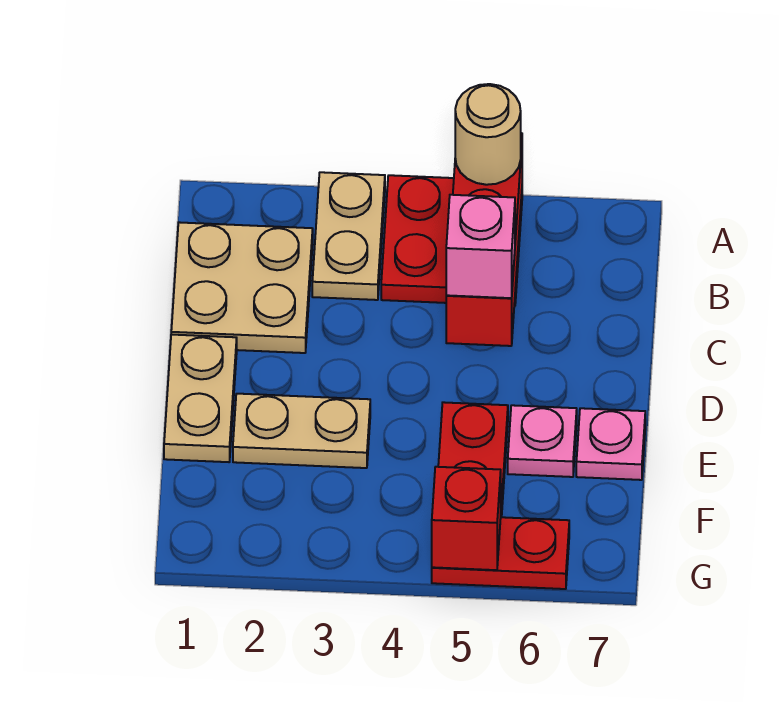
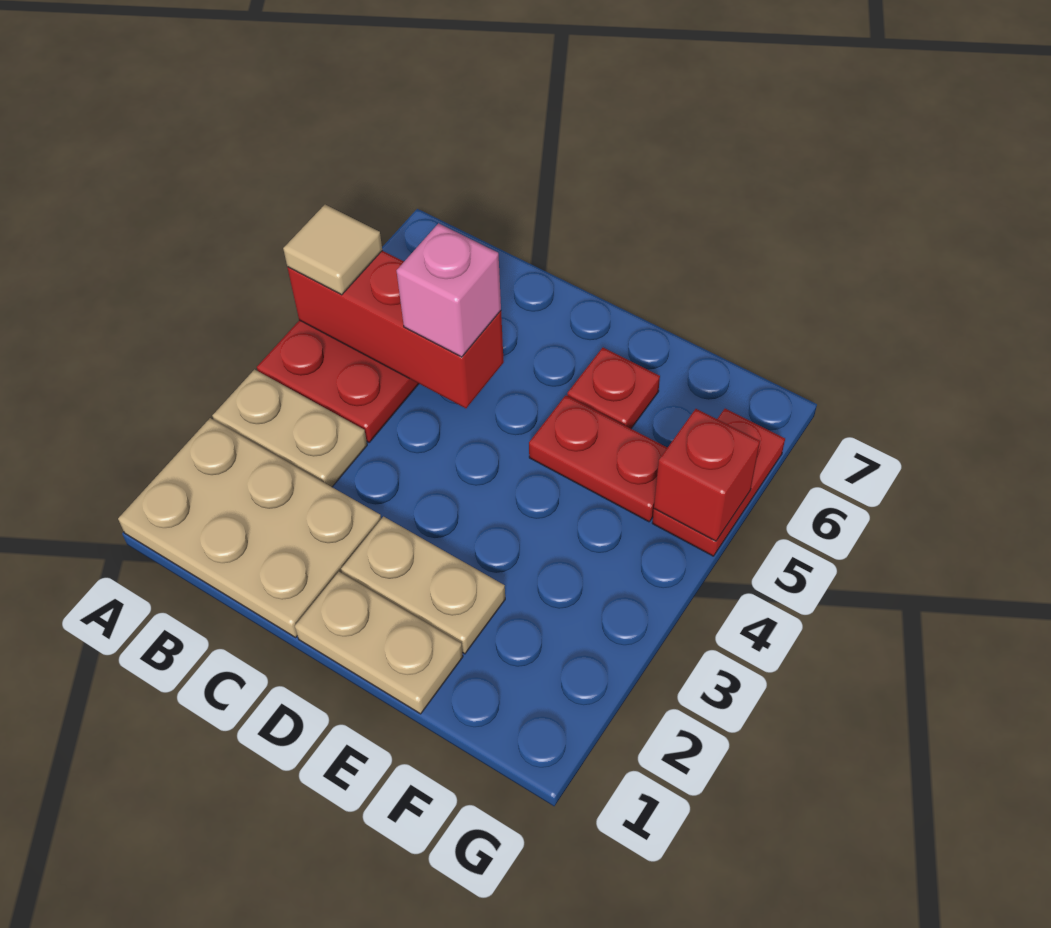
tan 1x1 round brick [455,84,521,185] -> tan 1x1 tile [283,205,382,295]
tan 2x2 plate [171,222,313,353] -> tan 2x3 plate [118,418,381,637]
tan 1x2 plate [233,394,370,468] -> tan 1x2 plate turned to [341,517,505,654]
pink 1x1 plate [508,405,577,477] -> red 1x1 plate [567,348,660,429]
pink 1x1 plate [576,408,645,480] -> none

